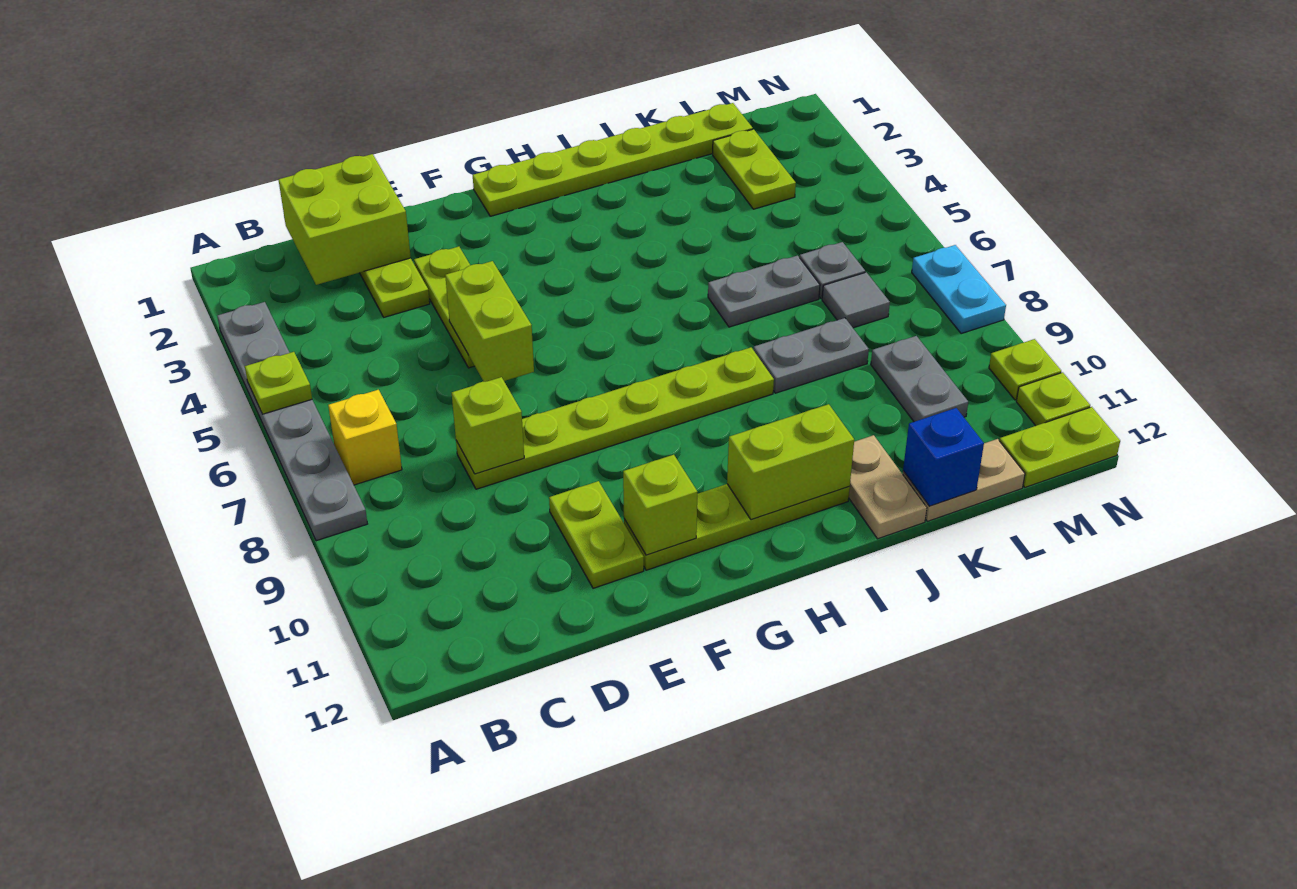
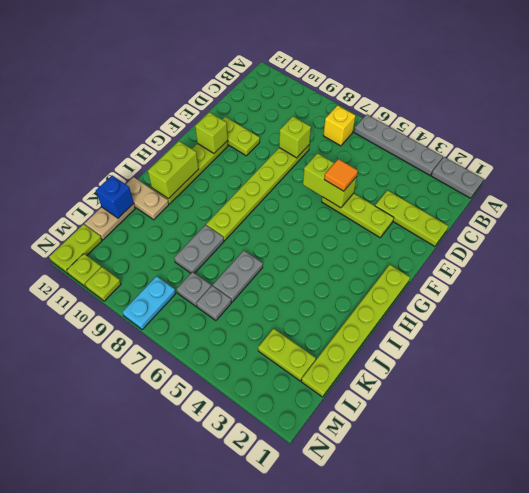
grey 1x6 plate [217,302,367,541] -> grey 1x4 plate [354,115,443,175]
lime 1x1 plate [245,352,312,414] -> none
lime 2x2 brick [278,154,411,285] -> none
none -> orange 1x1 tile [324,159,358,191]
grey 1x1 tile [822,272,890,328] -> grey 1x1 plate [177,272,211,306]
grey 1x2 plate [871,336,968,422] -> grey 1x2 plate moved to [431,157,483,198]
cyan 1x2 plate [912,245,1006,334] -> cyan 1x2 plate turned to [123,276,176,330]

